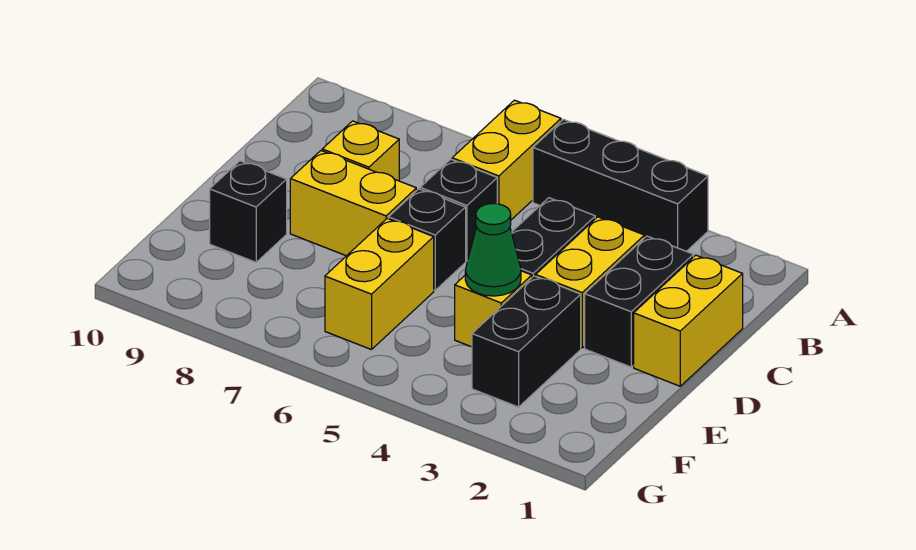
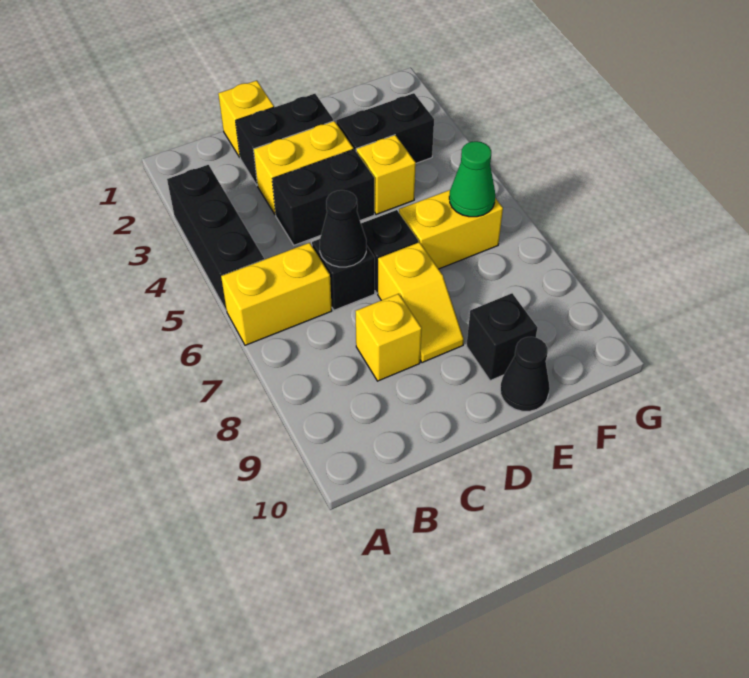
yellow 1x2 brick [634,255,743,386] -> yellow 1x1 brick [218,81,274,157]
none -> black 1x1 cone [320,190,366,267]
yellow 1x2 brick [290,151,416,256] -> yellow 1x2 slope [378,242,464,363]
green 1x1 cone [465,204,521,296] -> green 1x1 cone moved to [449,141,495,217]
none -> black 1x1 cone [500,337,550,411]

